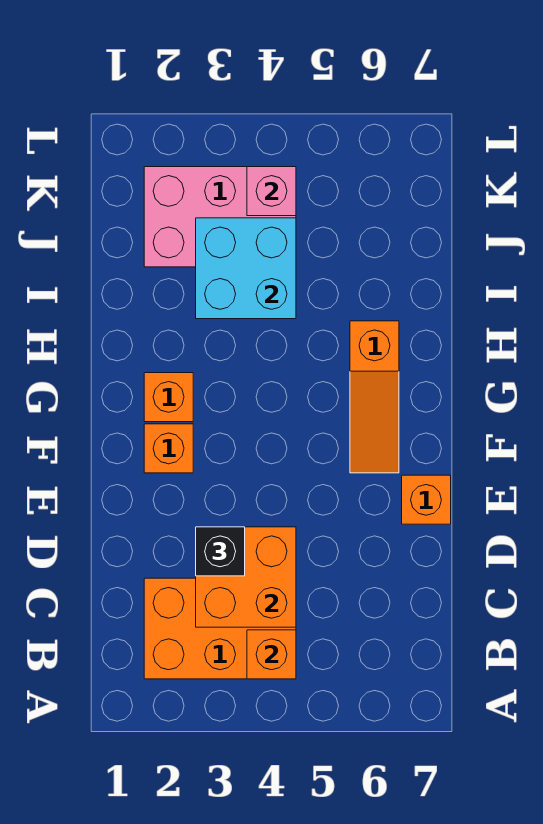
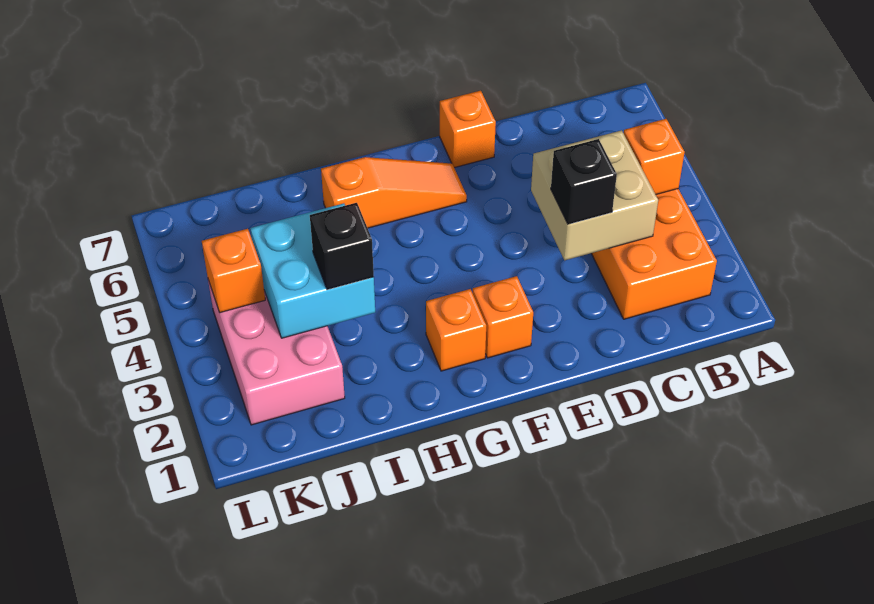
orange 2x2 brick [196,527,296,627] -> tan 2x2 brick [531,130,658,260]
none -> black 1x1 brick [310,203,374,290]
pink 1x1 brick [247,167,296,216] -> orange 1x1 brick [202,229,265,313]

